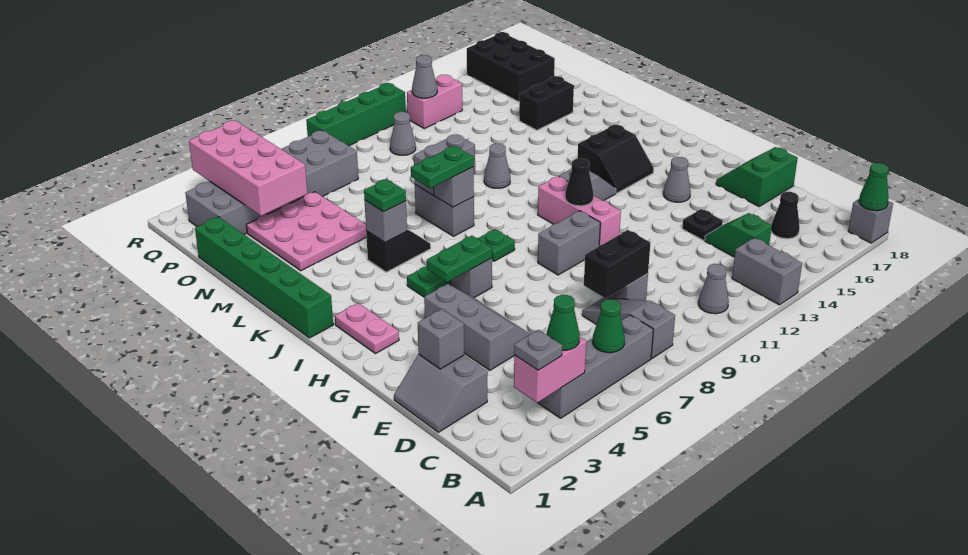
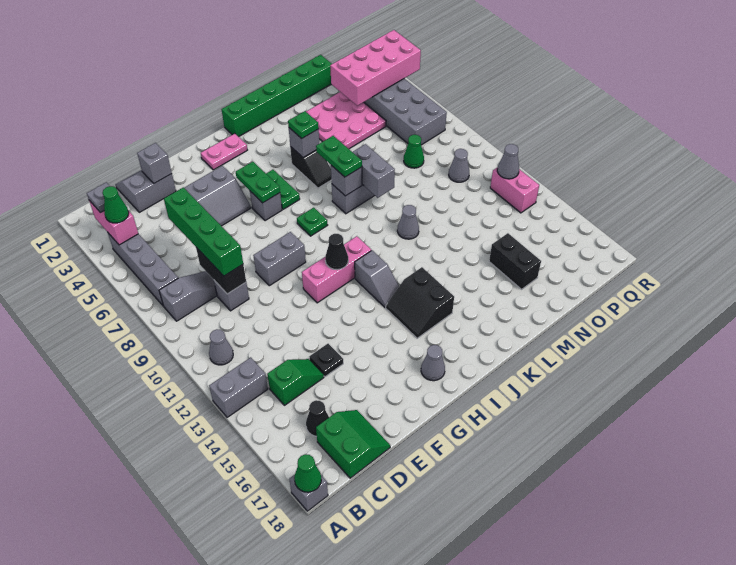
green 1x1 cone [593,299,625,353] -> green 1x1 cone moved to [404,135,424,168]
green 2x2 slope [716,147,798,206] -> green 2x2 slope moved to [316,410,390,478]
grey 1x2 brick [538,211,600,275] -> grey 1x2 brick turned to [253,232,306,286]
grey 1x1 cone [663,157,691,202] -> grey 1x1 cone moved to [421,345,445,381]
black 2x3 brick [467,32,555,102] -> none
green 1x4 brick [306,83,406,146] -> green 1x4 brick moved to [164,187,243,276]

